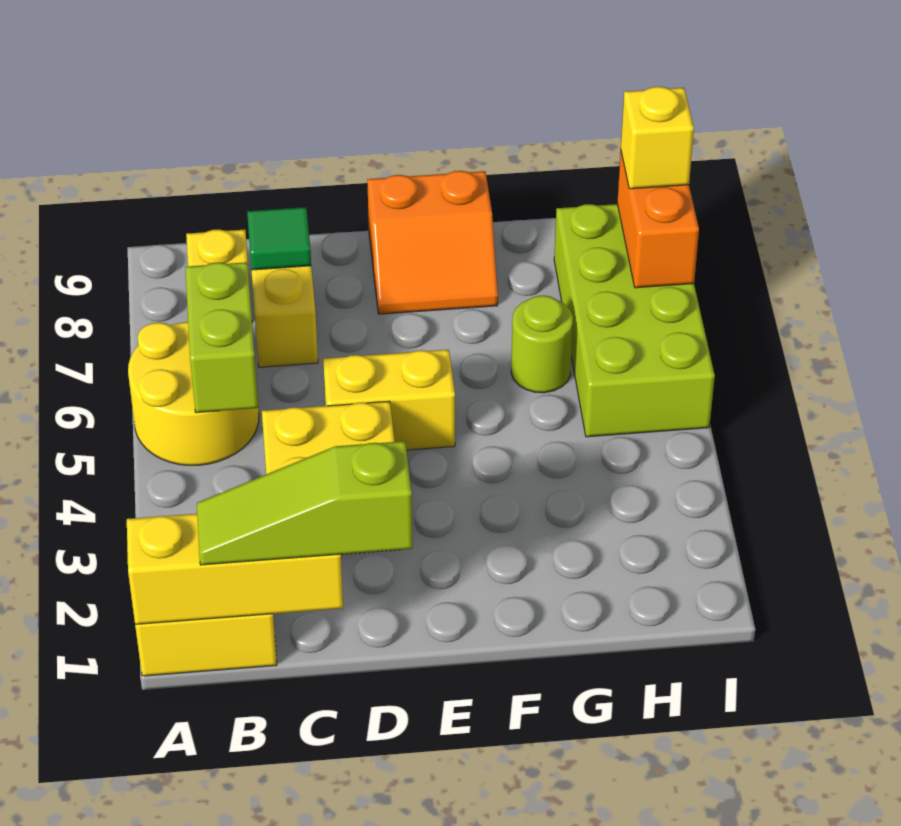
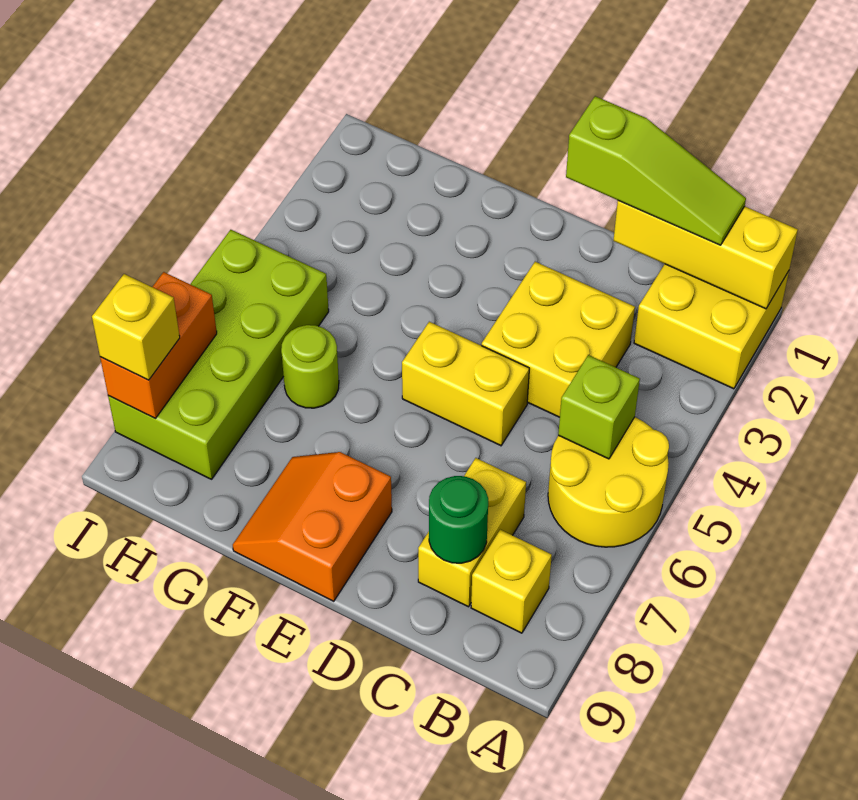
lime 1x2 brick [186,262,258,412] -> lime 1x1 brick [558,355,640,459]
green 1x1 tile [247,207,311,270] -> green 1x1 round brick [429,476,488,563]
orange 2x2 slope [367,171,498,314] -> orange 2x2 slope turned to [233,452,392,601]

